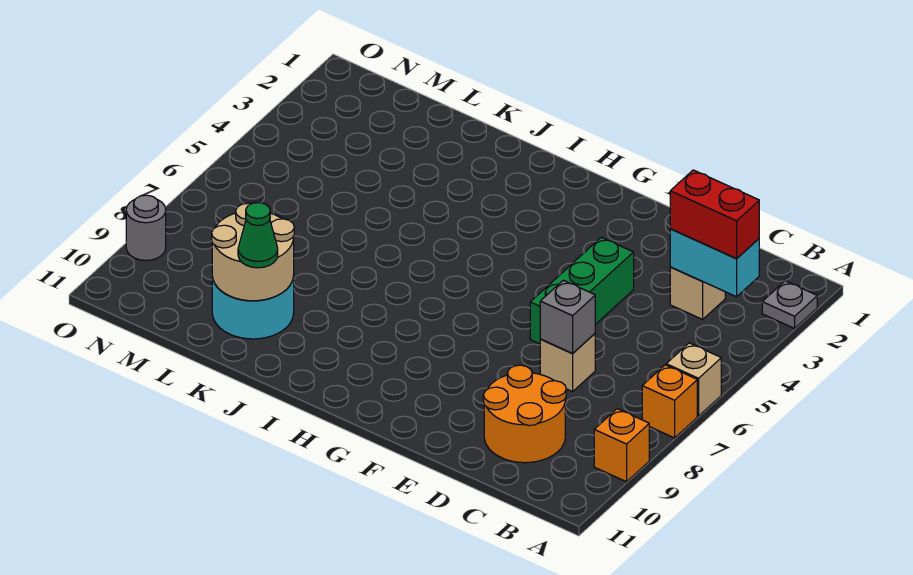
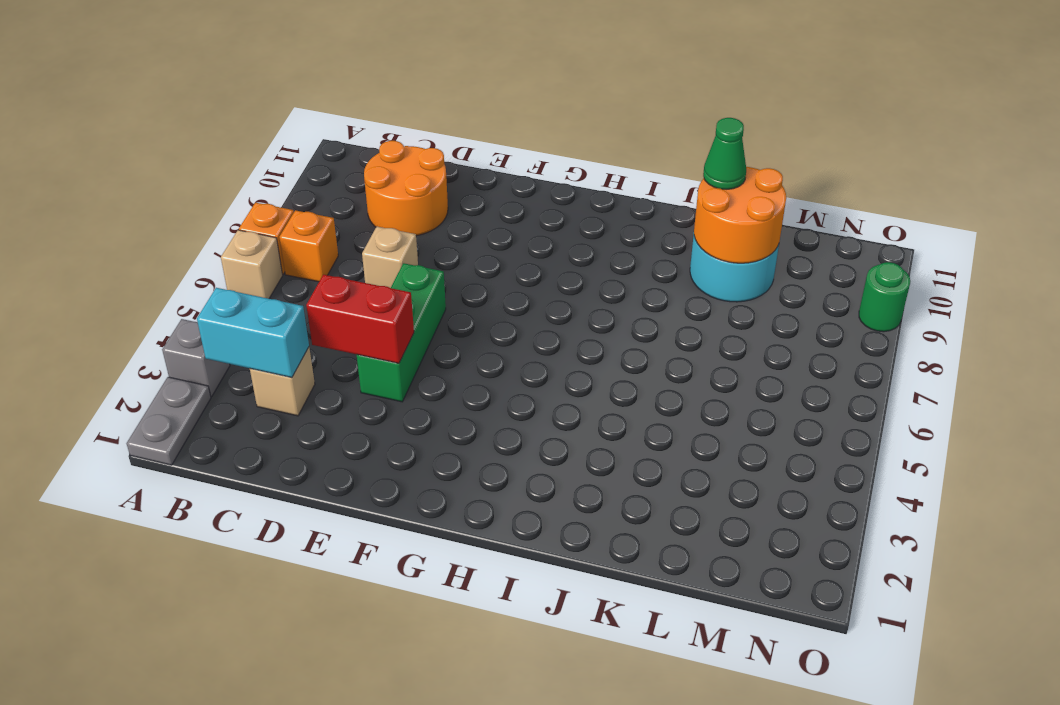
grey 1x1 plate [762,281,817,328] -> grey 1x2 plate [127,377,211,465]
orange 1x1 brick [594,409,649,482] -> orange 1x1 brick moved to [279,210,338,282]
red 1x2 brick [670,170,759,259] -> red 1x2 brick moved to [306,275,414,363]
grey 1x1 brick [540,280,595,354] -> grey 1x1 brick moved to [162,319,230,396]
tan 2x2 round brick [212,203,294,301] -> orange 2x2 round brick [694,167,786,263]
grey 1x1 round brick [126,195,166,260] -> green 1x1 round brick [859,262,910,332]

